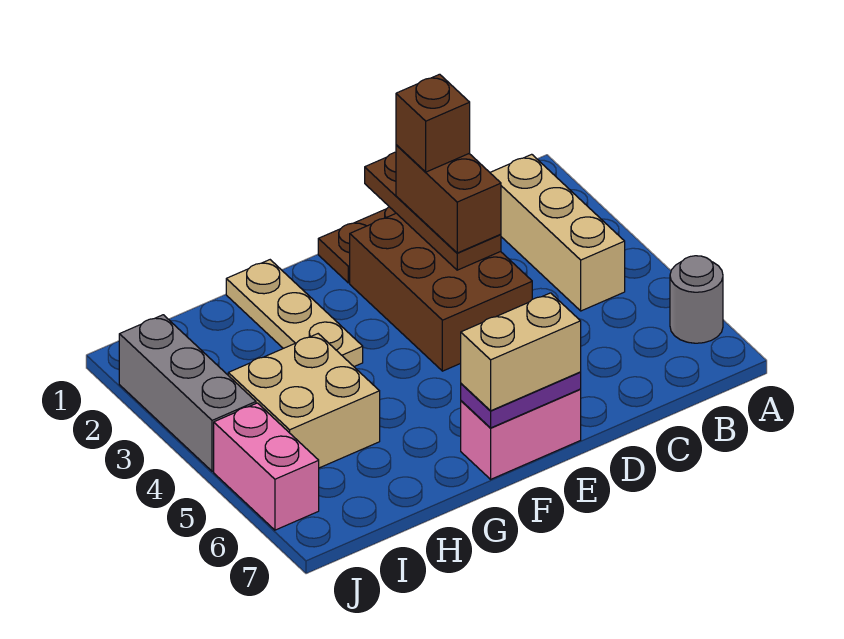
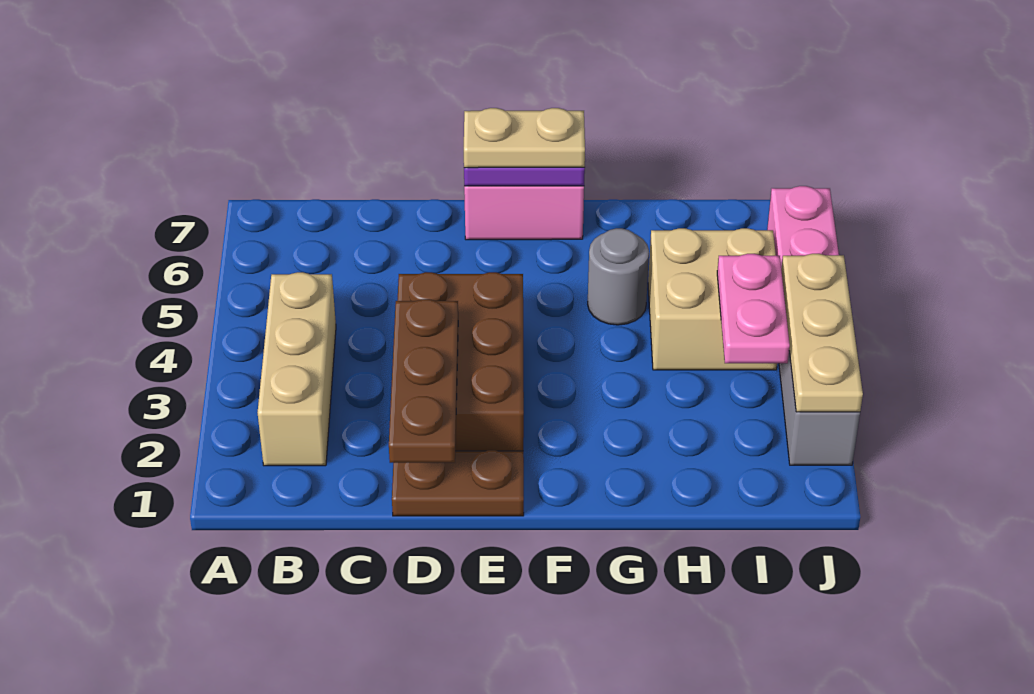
grey 1x1 round brick [670,256,723,343] -> grey 1x1 round brick moved to [588,228,649,325]
brown 1x2 brick [396,145,501,253] -> none
brown 1x1 brick [396,74,470,172] -> none
tan 1x2 brick [461,293,581,411] -> tan 1x2 plate [464,108,585,168]
tan 1x3 plate [226,260,363,367] -> tan 1x3 plate moved to [781,254,863,412]
none -> pink 1x2 plate [717,254,790,363]

